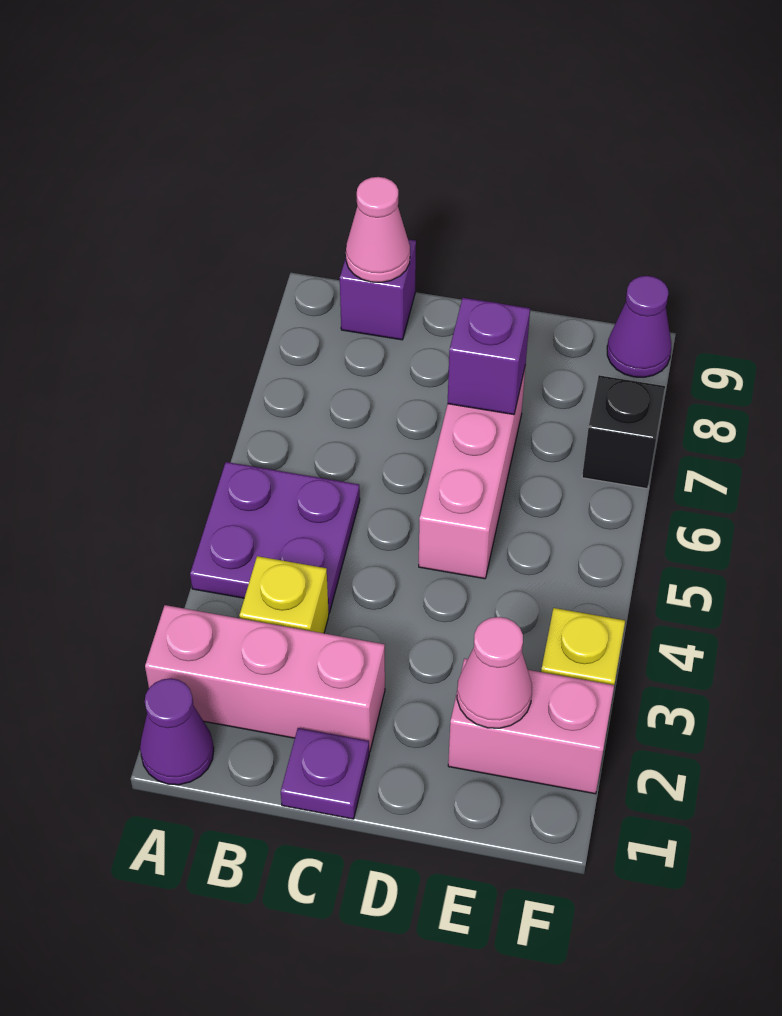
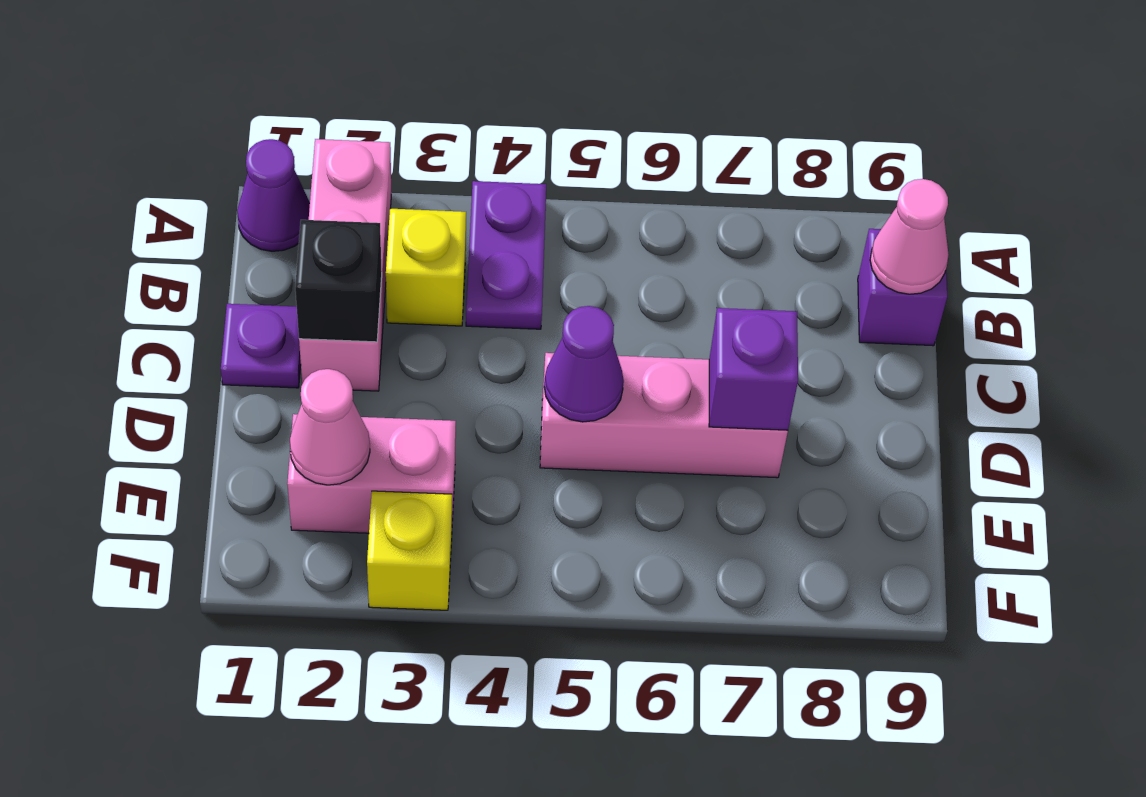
purple 2x2 plate [190,462,360,613] -> purple 1x2 plate [466,181,546,329]
pink 1x2 brick [448,659,614,794] -> pink 1x2 brick turned to [287,414,456,533]
black 1x1 brick [582,375,665,489] -> black 1x1 brick moved to [295,220,382,342]
purple 1x1 cone [607,276,671,377] -> purple 1x1 cone moved to [544,306,624,422]

